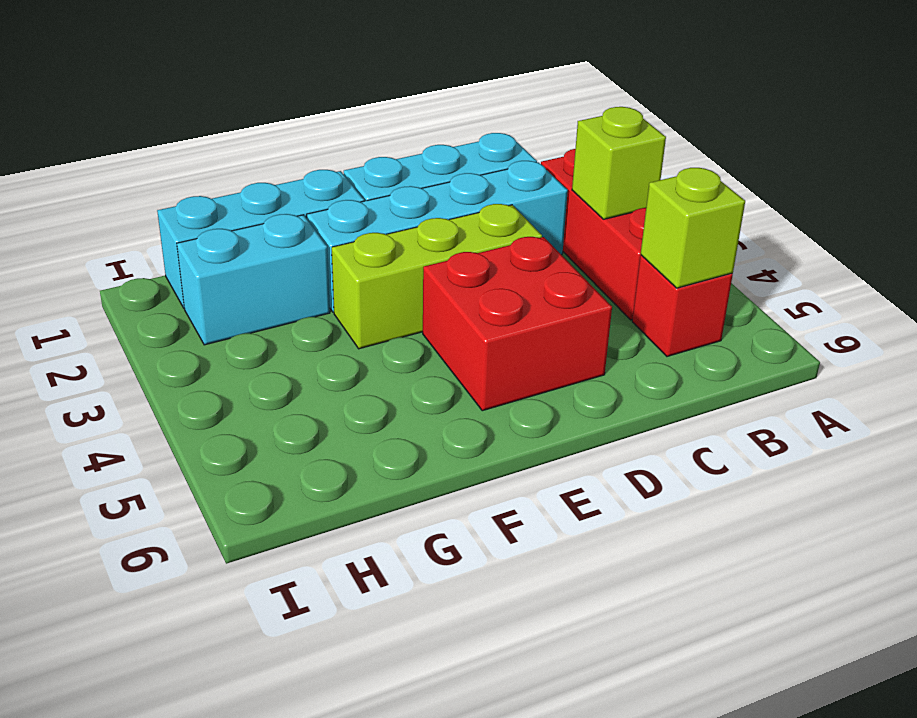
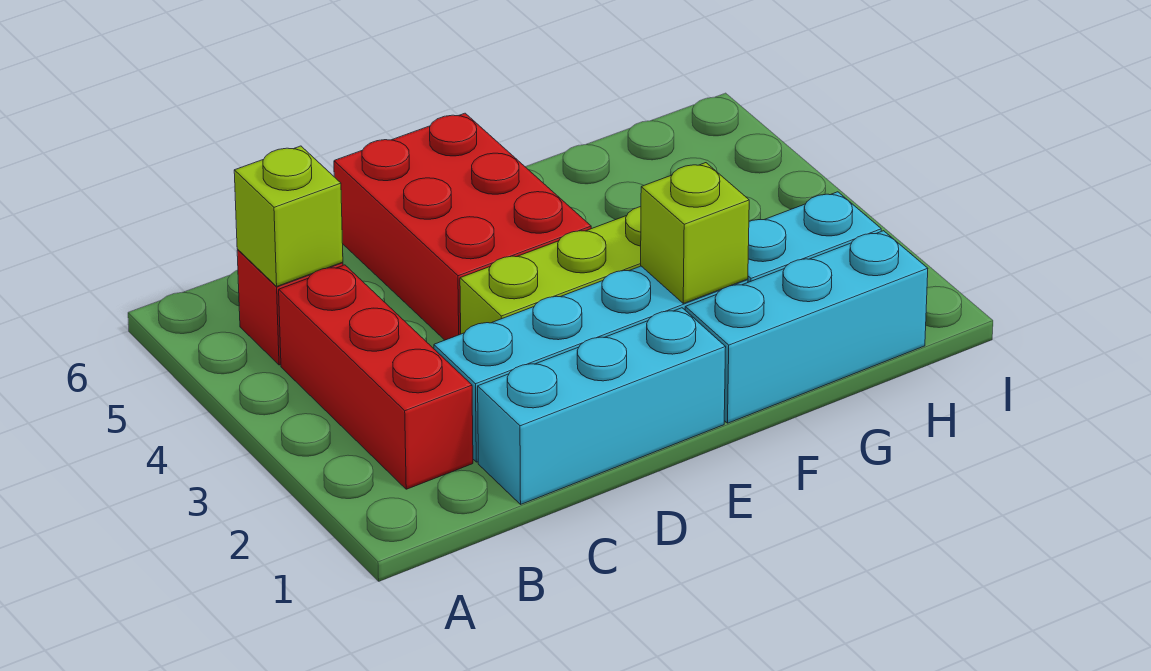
lime 1x1 brick [572,107,666,219] -> lime 1x1 brick moved to [641,163,749,303]
red 2x2 brick [423,237,612,411] -> red 2x3 brick [334,113,591,340]

